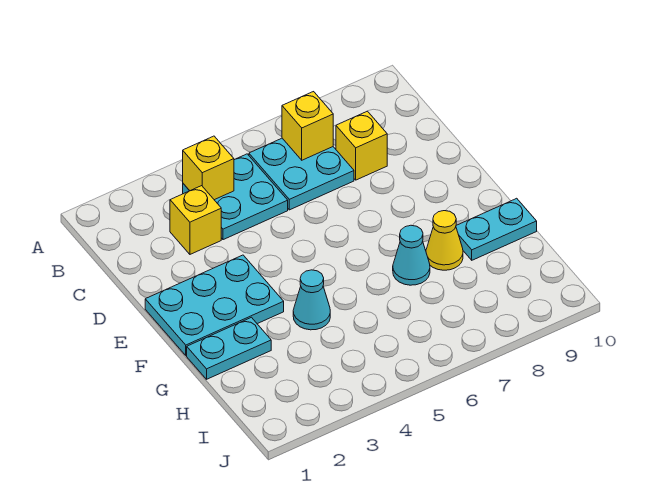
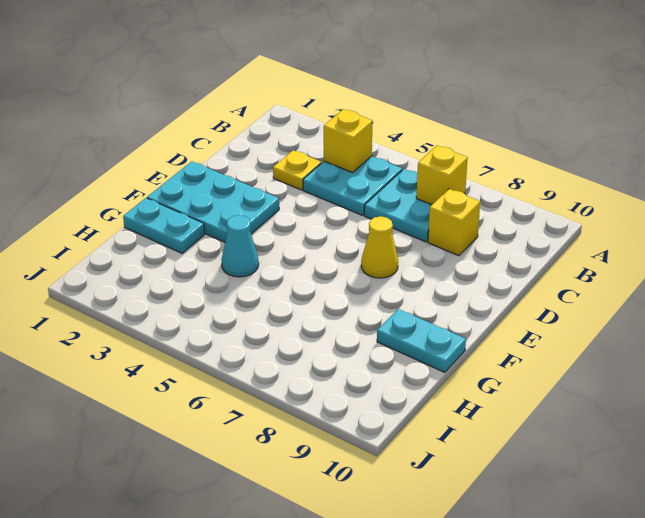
yellow 1x1 brick [170,186,221,254] -> yellow 1x1 plate [273,150,321,190]
cyan 1x1 cone [393,225,430,285] -> none
yellow 1x1 cone [426,211,463,270] -> yellow 1x1 cone moved to [361,216,398,278]

